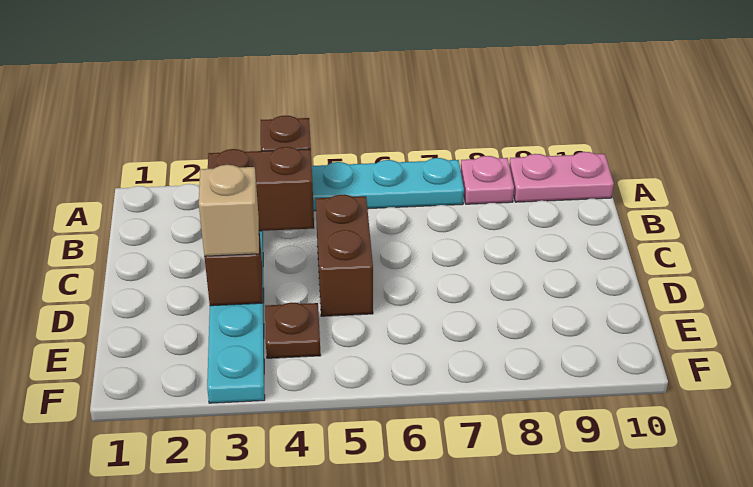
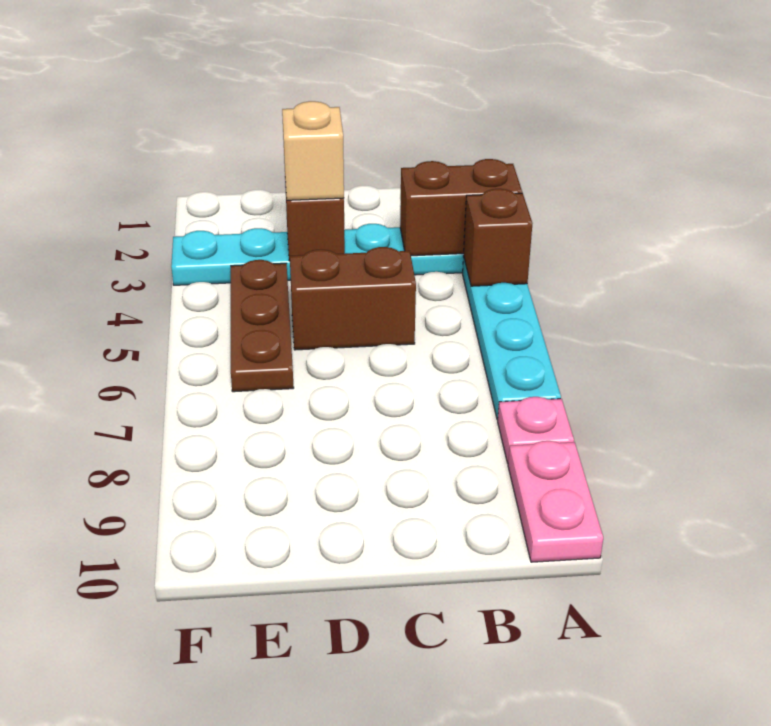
brown 1x2 brick [208,147,314,231] -> brown 1x2 brick turned to [400,159,522,256]
brown 1x1 plate [265,303,321,358] -> brown 1x3 plate [231,260,294,392]

